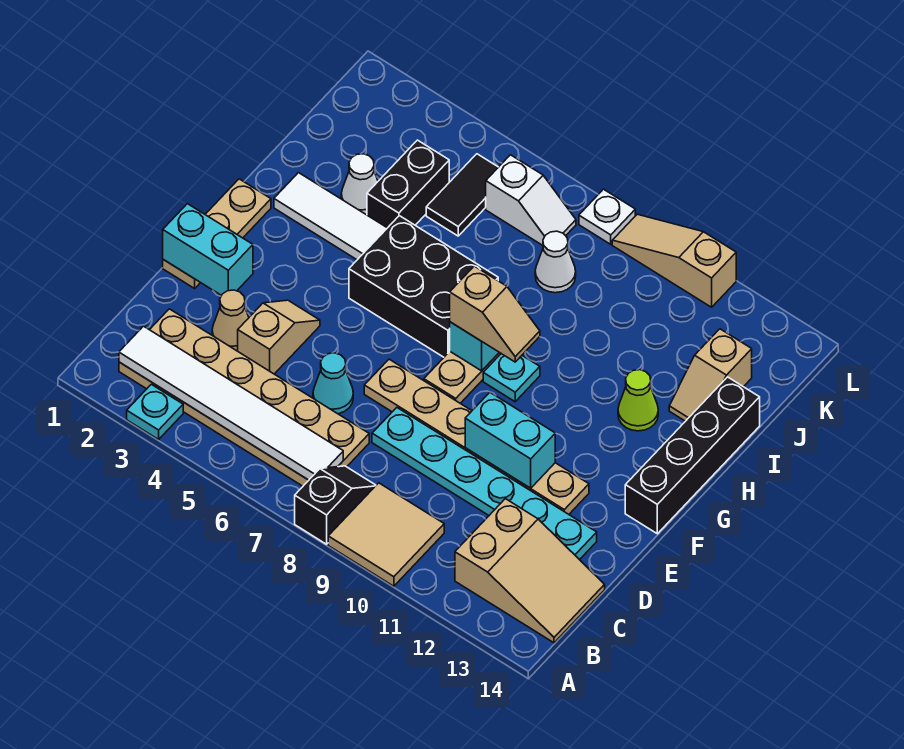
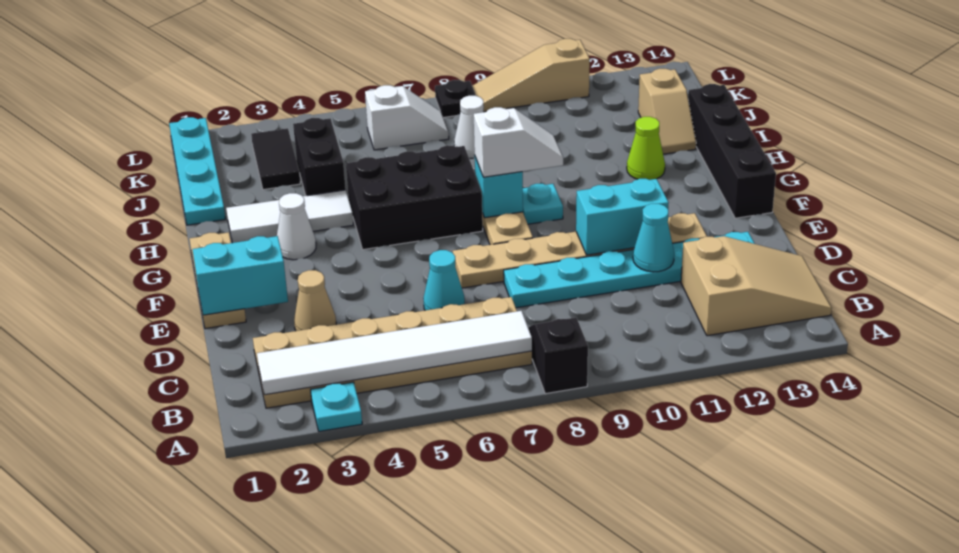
tan 2x2 tile [328,483,444,586] -> none
tan 1x2 slope [238,300,320,374] -> none
none -> cyan 1x1 cone [633,204,674,272]
tan 1x2 slope [450,266,540,362] -> white 1x2 slope [474,107,563,177]
none -> cyan 1x4 plate [169,117,225,225]
white 1x1 cone [341,154,378,214] -> white 1x1 cone moved to [277,193,316,260]
black 1x2 tile [426,154,498,236] -> black 1x2 tile moved to [251,128,300,190]
white 1x1 plate [579,189,635,244] -> black 1x1 plate [435,80,476,118]

